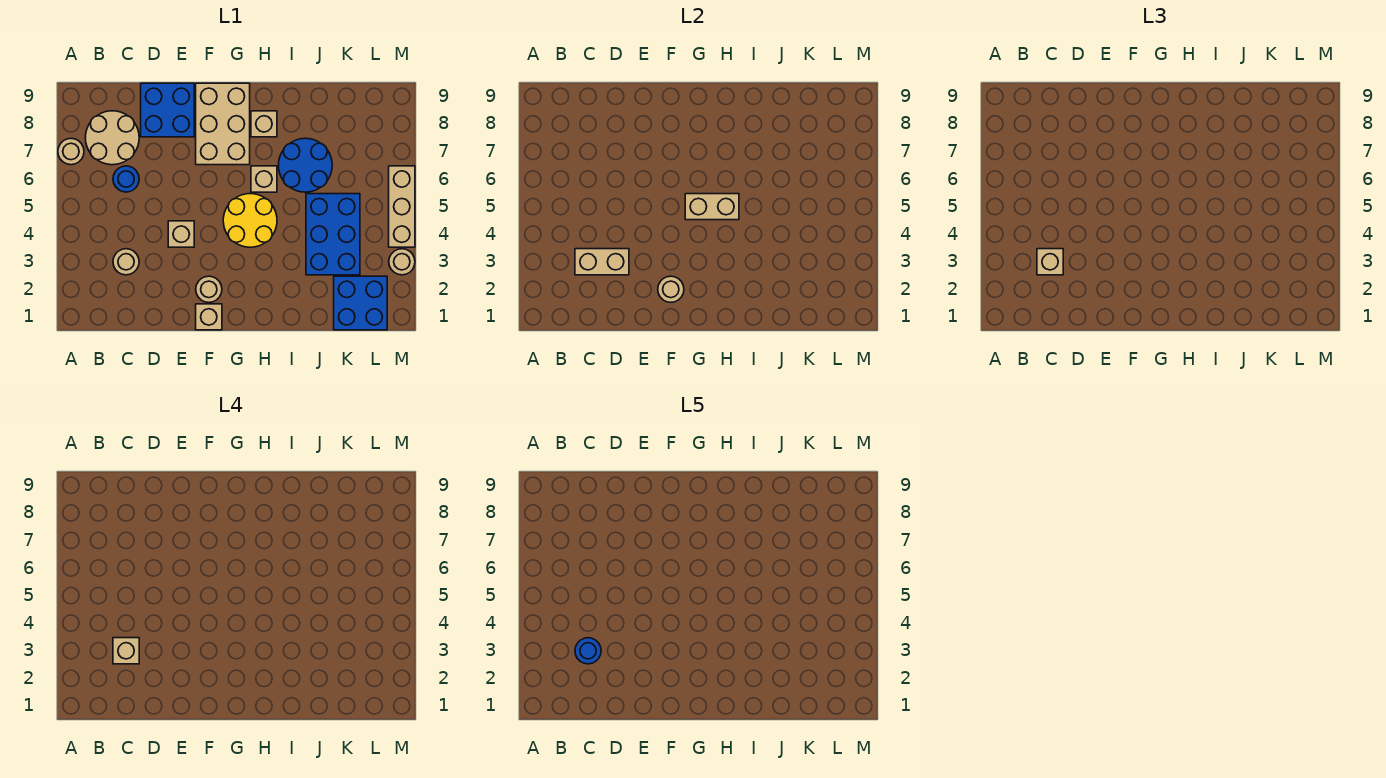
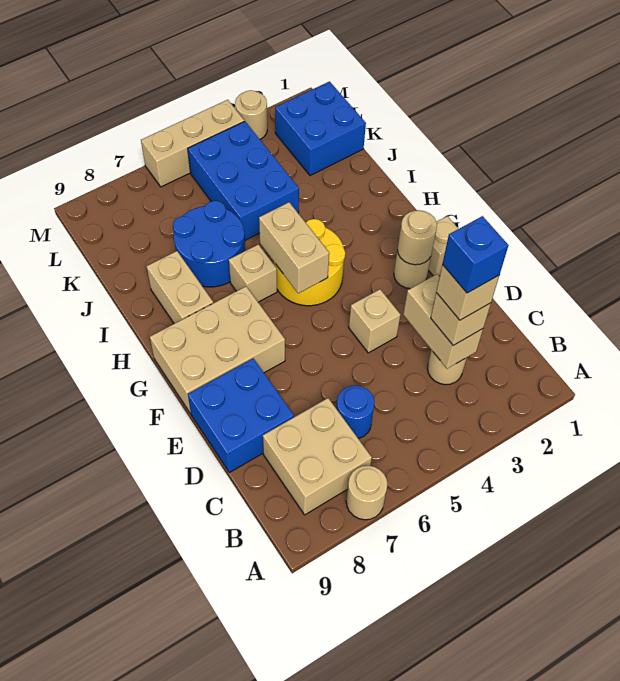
tan 2x2 round brick [85,111,139,165] -> tan 2x2 brick [263,398,372,515]
blue 1x1 round brick [575,638,601,664] -> blue 1x1 brick [442,216,508,293]
tan 1x1 brick [251,111,277,137] -> tan 1x2 brick [147,251,213,324]
blue 2x3 brick [306,194,360,275] -> blue 2x3 brick turned to [188,121,299,240]

